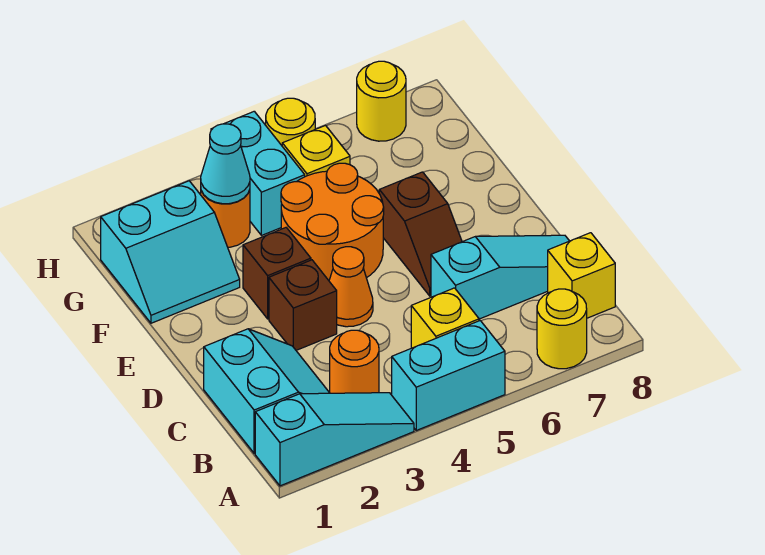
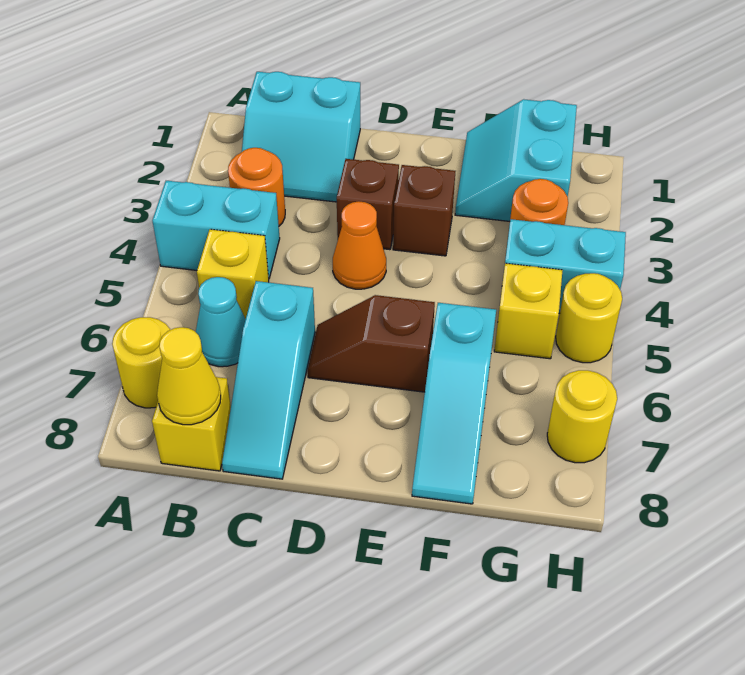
cyan 1x3 slope [255,393,414,486] -> cyan 1x3 slope moved to [412,303,496,504]
cyan 1x2 brick [392,321,505,430] -> cyan 1x2 brick turned to [152,181,280,278]
none -> yellow 1x1 cone [157,327,221,425]
orange 2x2 round brick [281,163,384,280] -> none
cyan 1x1 cone [201,124,250,204] -> cyan 1x1 cone moved to [196,277,246,367]

